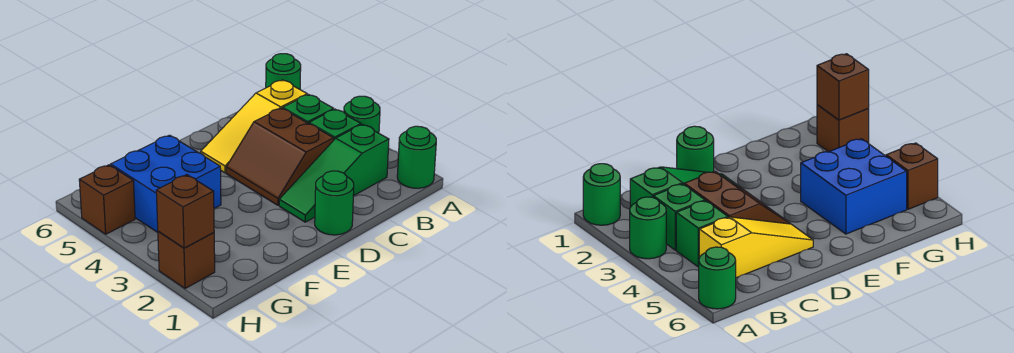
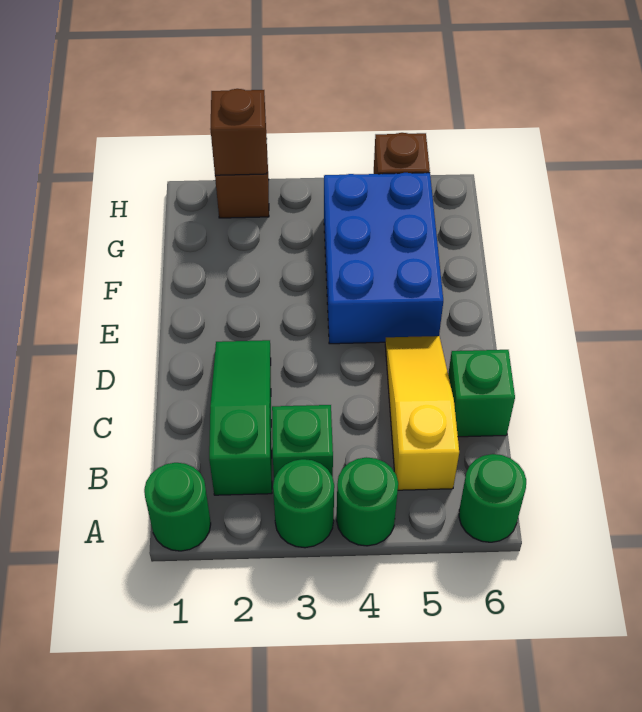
green 1x1 brick [282,95,334,124] -> green 1x1 brick moved to [448,350,515,437]
brown 2x2 slope [226,108,334,205] -> none
green 1x1 round brick [315,171,354,235] -> green 1x1 round brick moved to [337,457,398,546]
blue 2x2 brick [111,135,221,232] -> blue 2x3 brick [324,173,443,344]

